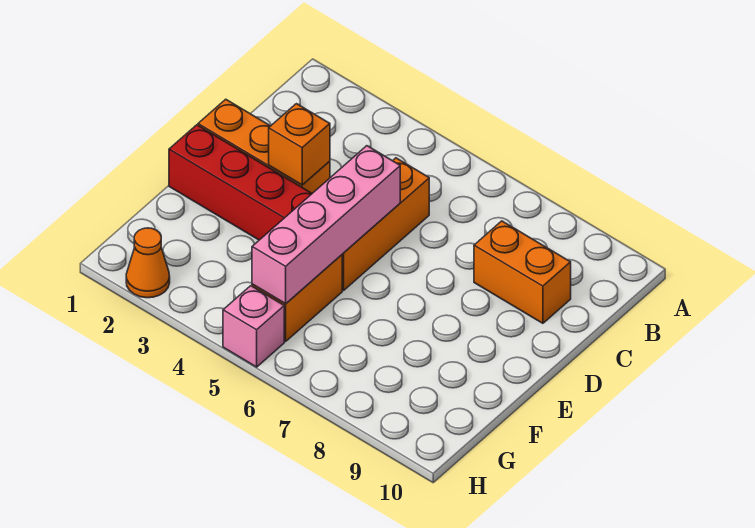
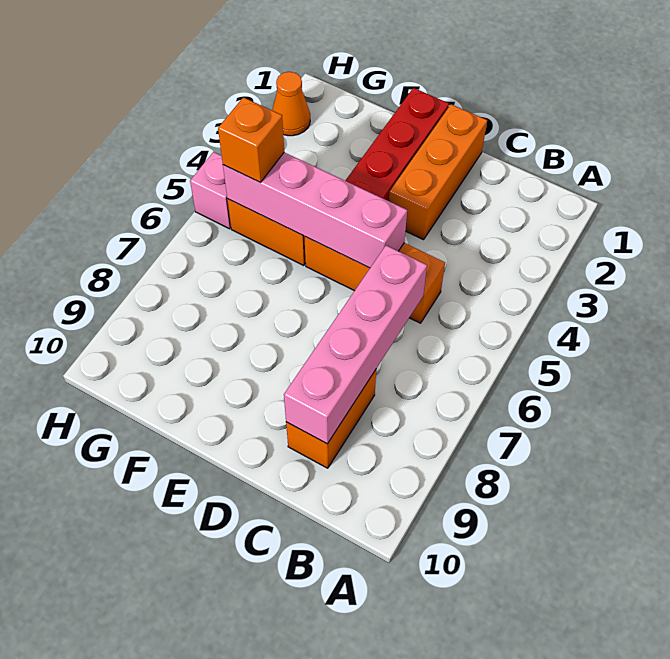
none -> pink 1x4 brick [284,246,427,444]
orange 1x1 brick [269,104,330,185] -> orange 1x1 brick moved to [218,97,284,182]

